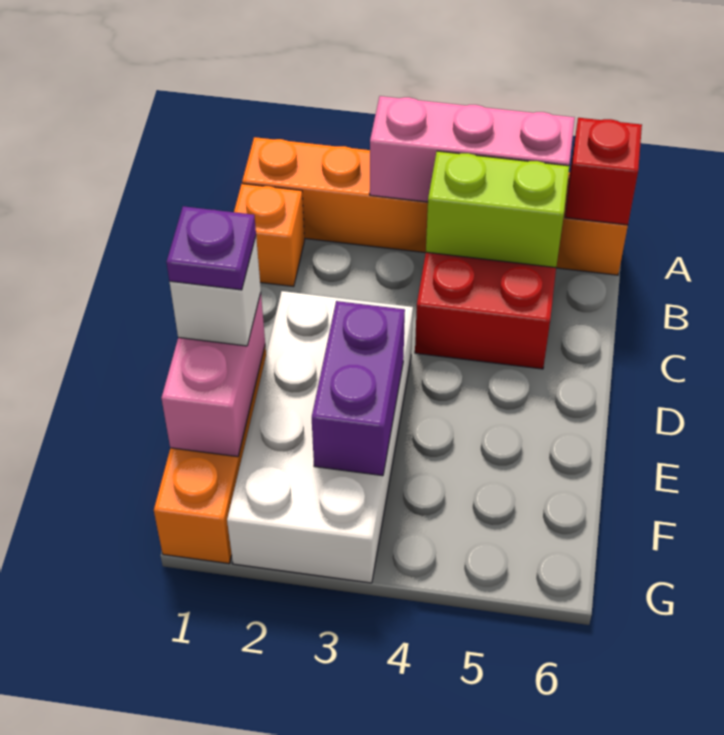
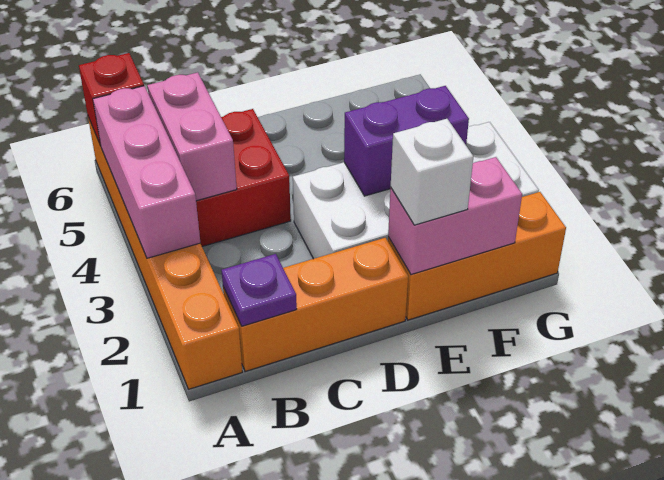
orange 1x1 brick [234,184,305,287] -> orange 1x3 brick [223,238,408,372]
lime 1x2 brick [426,151,569,268] -> pink 1x2 brick [147,72,237,201]
purple 1x1 plate [166,206,256,290] -> purple 1x1 plate moved to [221,254,297,326]

